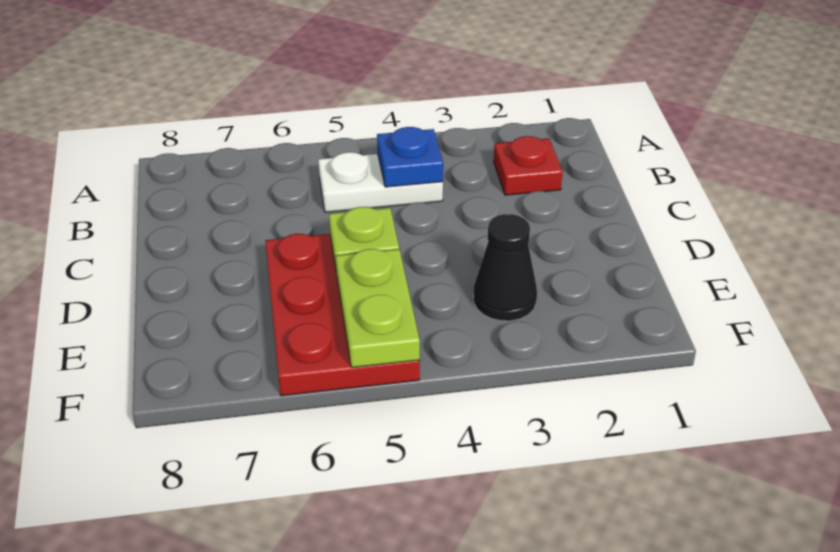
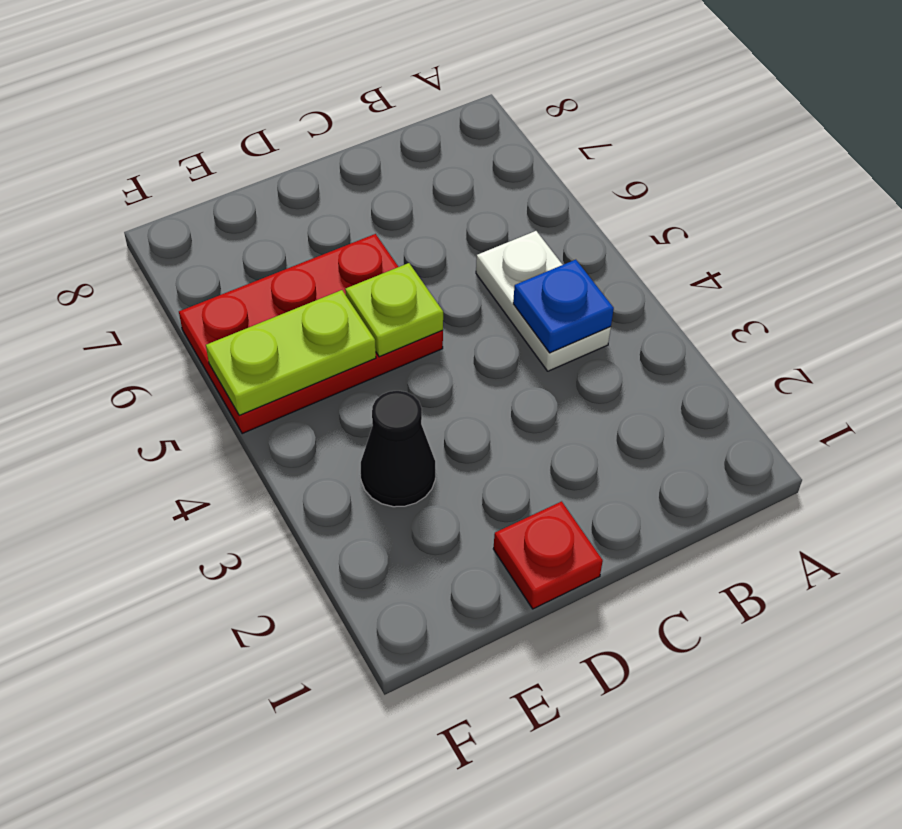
red 1x1 plate [494,136,563,195] -> red 1x1 plate moved to [493,501,603,609]

